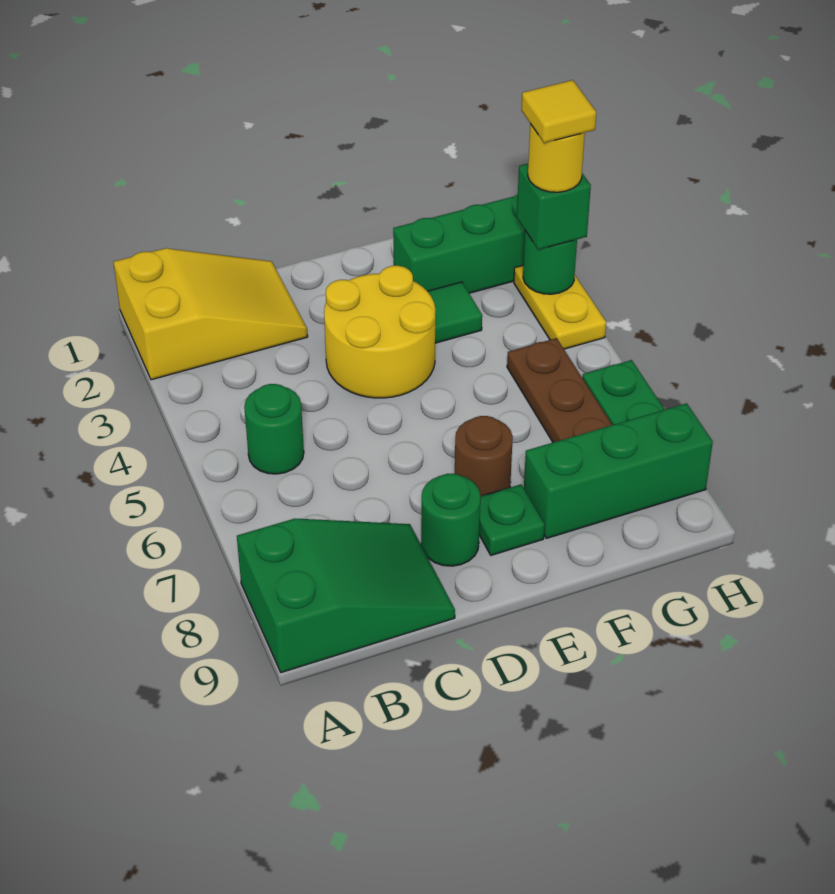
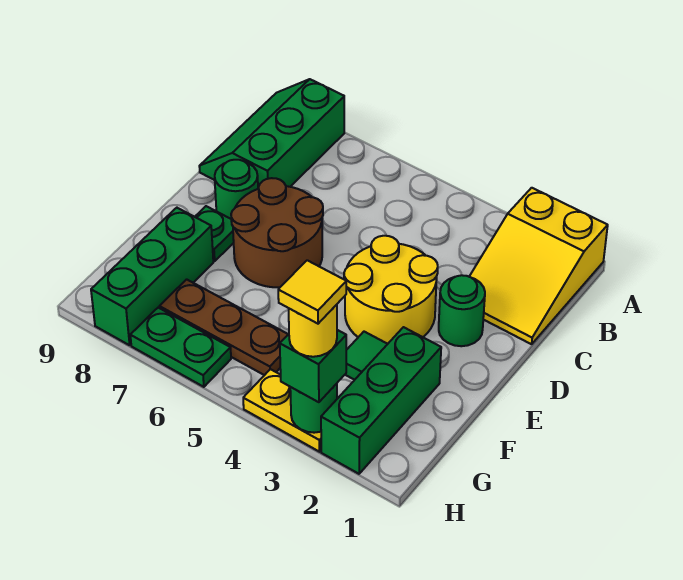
green 2x3 slope [237,519,455,673] -> green 2x3 slope turned to [199,79,344,189]
green 1x1 round brick [244,384,304,474] -> green 1x1 round brick moved to [439,275,485,346]
brown 1x1 round brick [455,416,513,496] -> brown 2x2 round brick [231,178,323,287]

